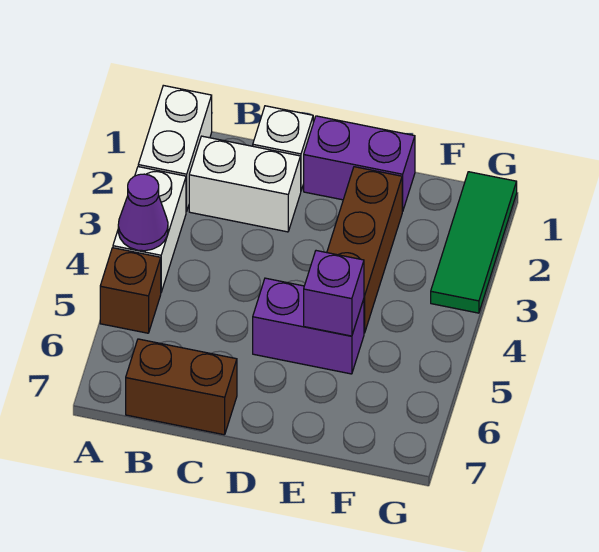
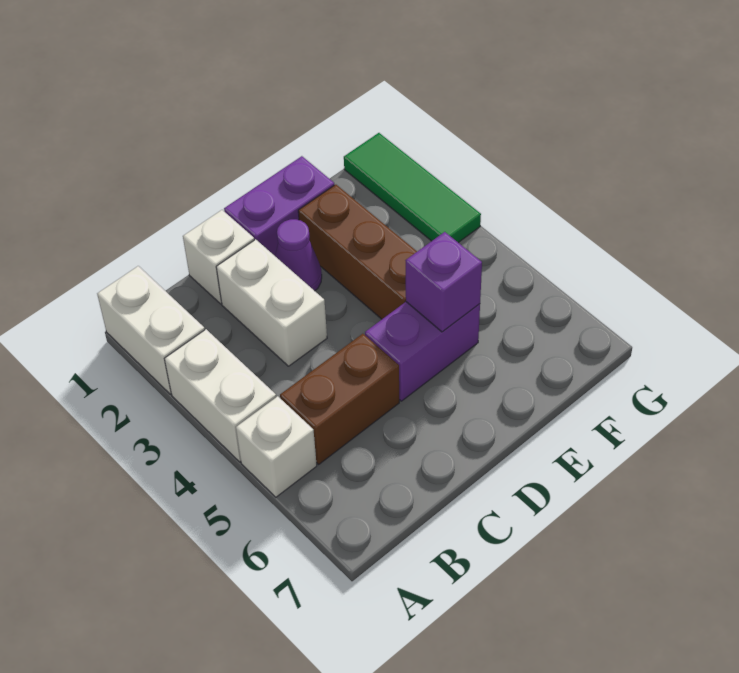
purple 1x1 cone [118,174,168,251] -> purple 1x1 cone moved to [275,219,322,291]
brown 1x1 brick [100,248,161,333] -> white 1x1 brick [236,396,317,497]
white 1x2 brick [189,136,301,232] -> white 1x2 brick turned to [216,239,327,366]
brown 1x2 brick [126,339,237,435] -> brown 1x2 brick moved to [280,334,399,464]

